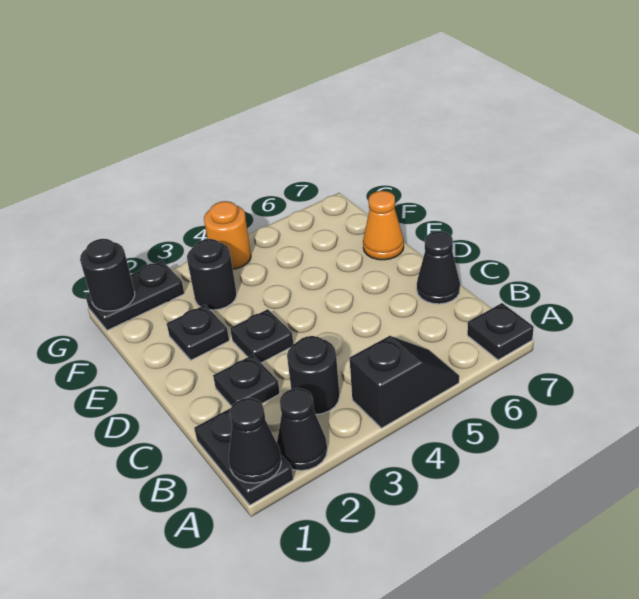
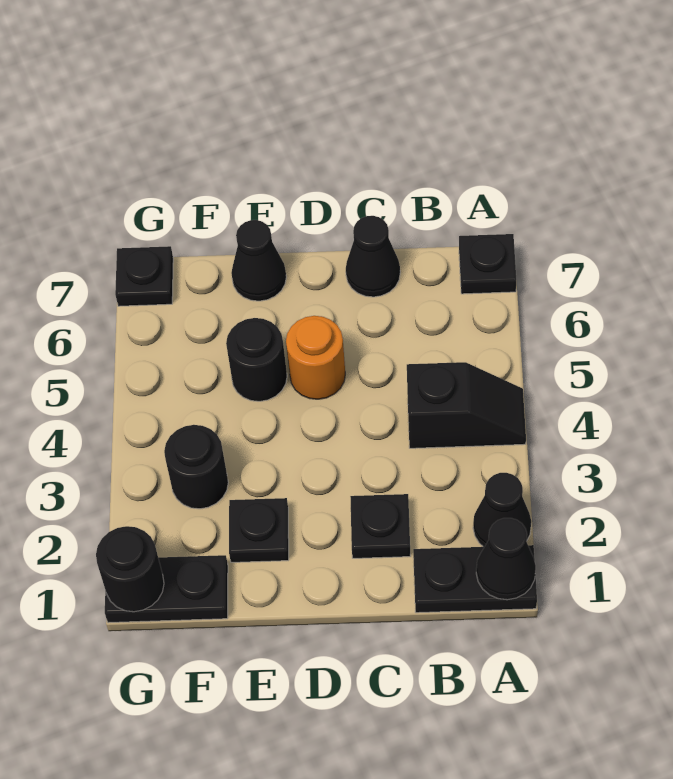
black 1x2 slope [349,336,459,428] -> black 1x2 slope turned to [407,362,526,448]
black 1x1 round brick [287,336,340,415] -> black 1x1 round brick moved to [226,318,287,401]
black 1x1 plate [230,309,293,363] -> black 1x1 plate moved to [115,246,173,306]
orange 1x1 cone [363,191,404,260] -> black 1x1 cone [231,220,286,301]
black 1x2 plate [85,261,184,330] -> black 1x2 plate turned to [105,555,228,623]
orange 1x1 round brick [204,201,251,269] -> orange 1x1 round brick moved to [286,316,345,399]

